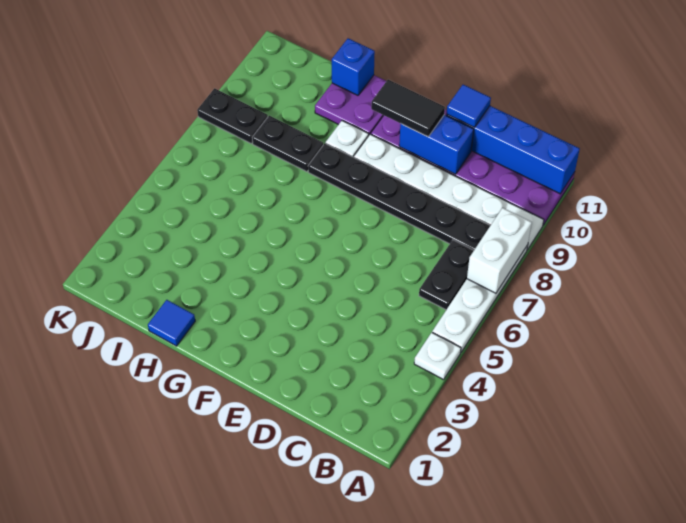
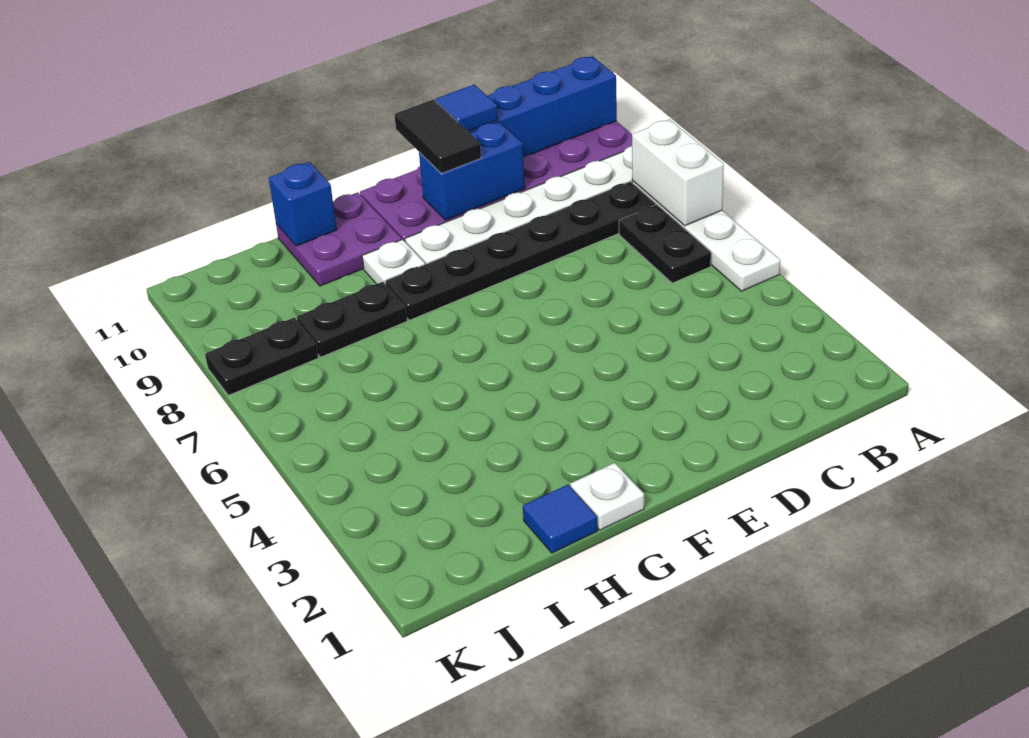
white 1x1 plate [414,333,461,380] -> white 1x1 plate moved to [570,463,644,530]
black 1x2 tile [371,80,445,137] -> black 1x2 tile turned to [394,100,481,173]

